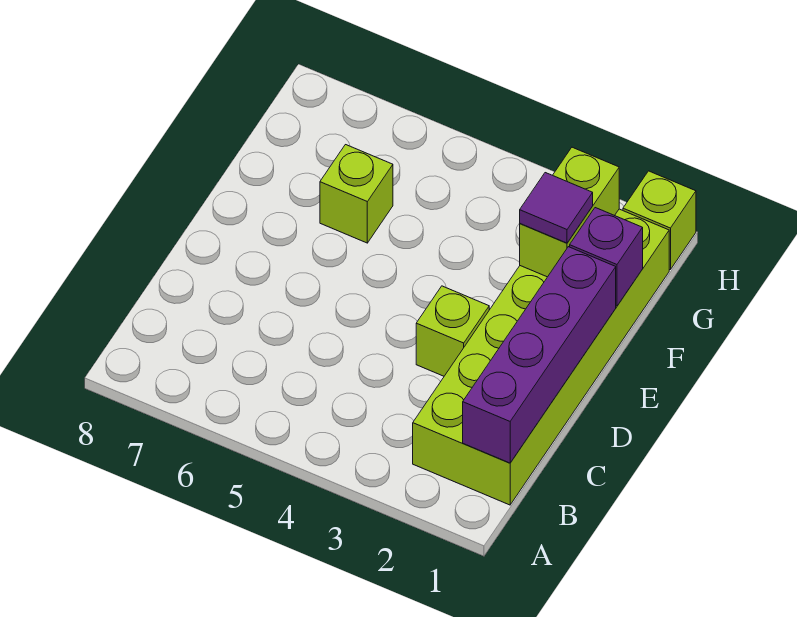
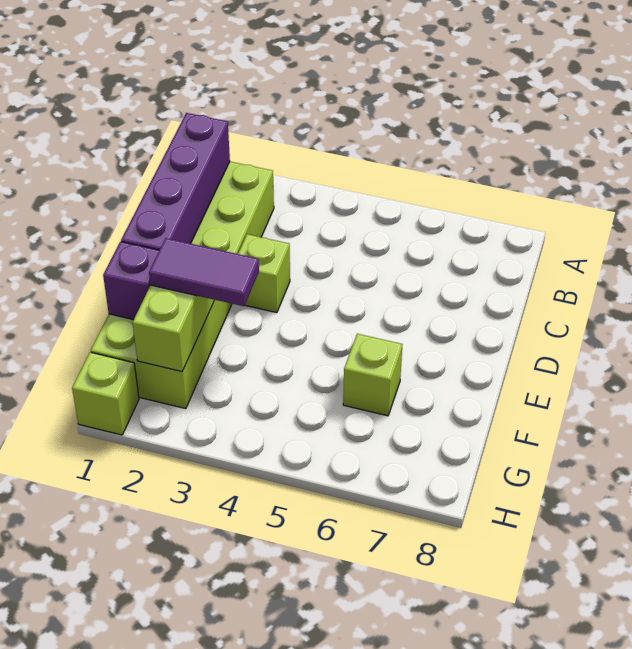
purple 1x1 tile [520,173,593,243] -> purple 1x2 tile [149,238,259,306]

